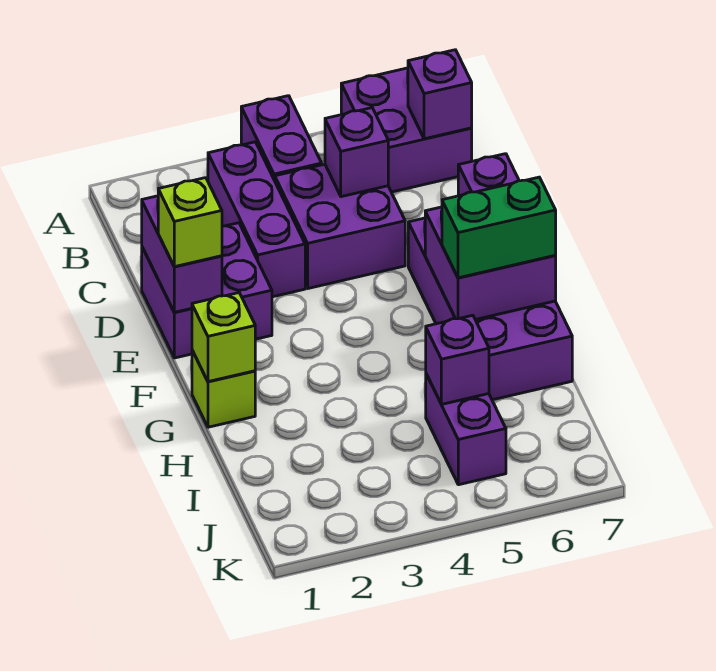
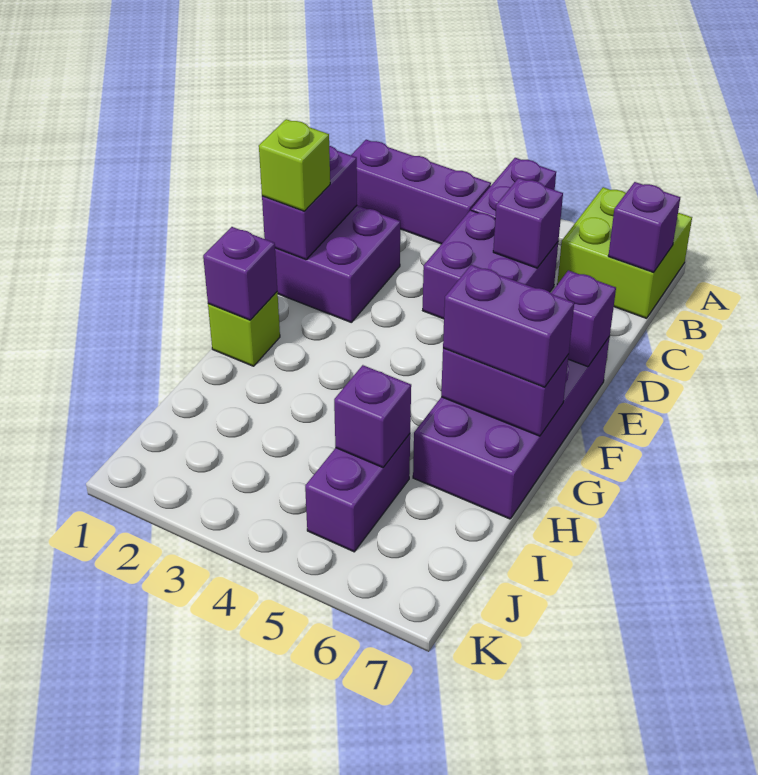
purple 2x2 brick [341,68,472,192] -> lime 2x2 brick [557,187,692,318]
purple 1x3 brick [208,142,305,297] -> purple 1x3 brick turned to [351,140,491,244]
purple 2x2 brick [425,207,556,320] -> purple 1x2 brick [441,348,569,436]
lime 1x1 brick [192,293,255,382] -> purple 1x1 brick [203,227,277,320]
green 1x2 brick [442,177,556,278] -> purple 1x2 brick [443,265,574,387]

